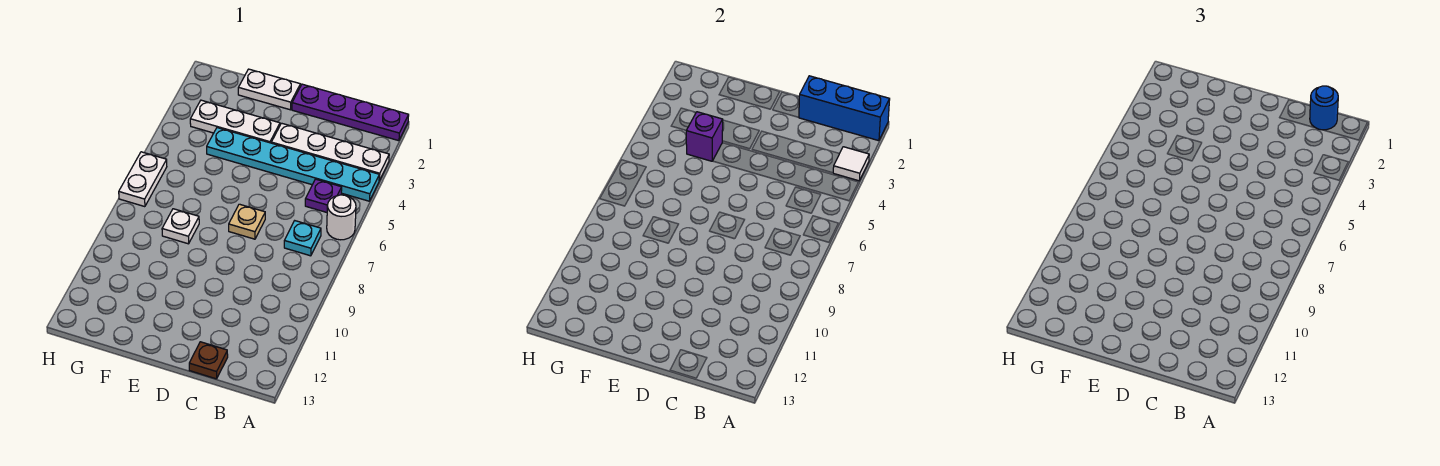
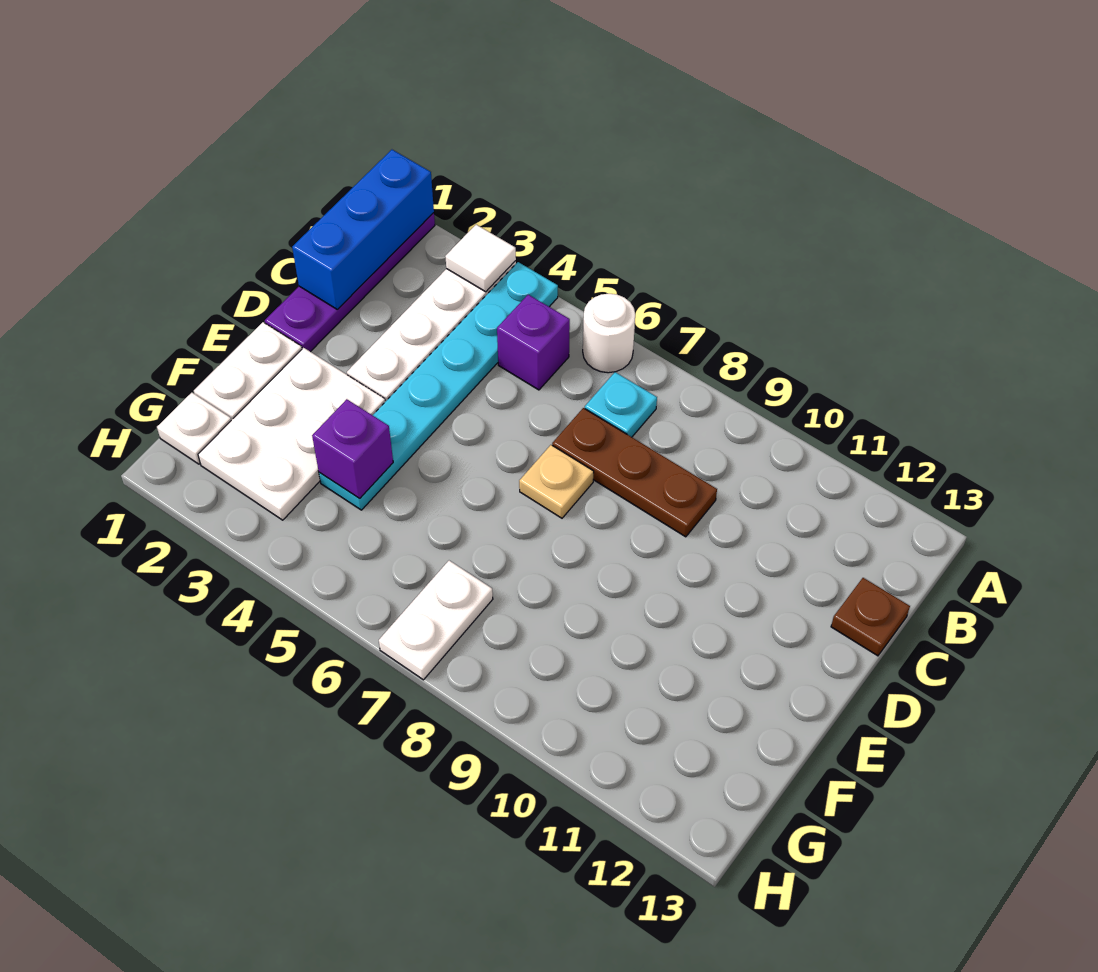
blue 1x1 round brick [1310,86,1338,130] -> none
purple 1x1 plate [305,179,342,212] -> purple 1x1 brick [497,294,570,390]
none -> brown 1x3 plate [552,408,717,537]
white 1x3 plate [190,100,280,143] -> white 2x3 plate [198,348,385,520]
white 1x1 plate [162,209,199,244] -> white 1x1 plate moved to [157,393,231,464]
white 1x2 plate [119,152,167,207] -> white 1x2 plate turned to [379,561,493,680]

